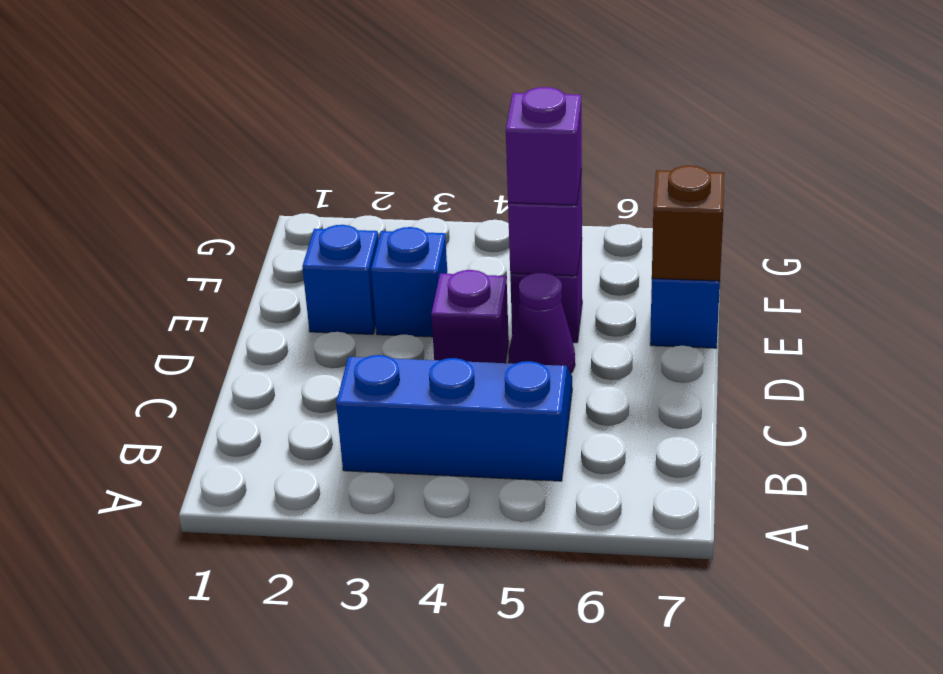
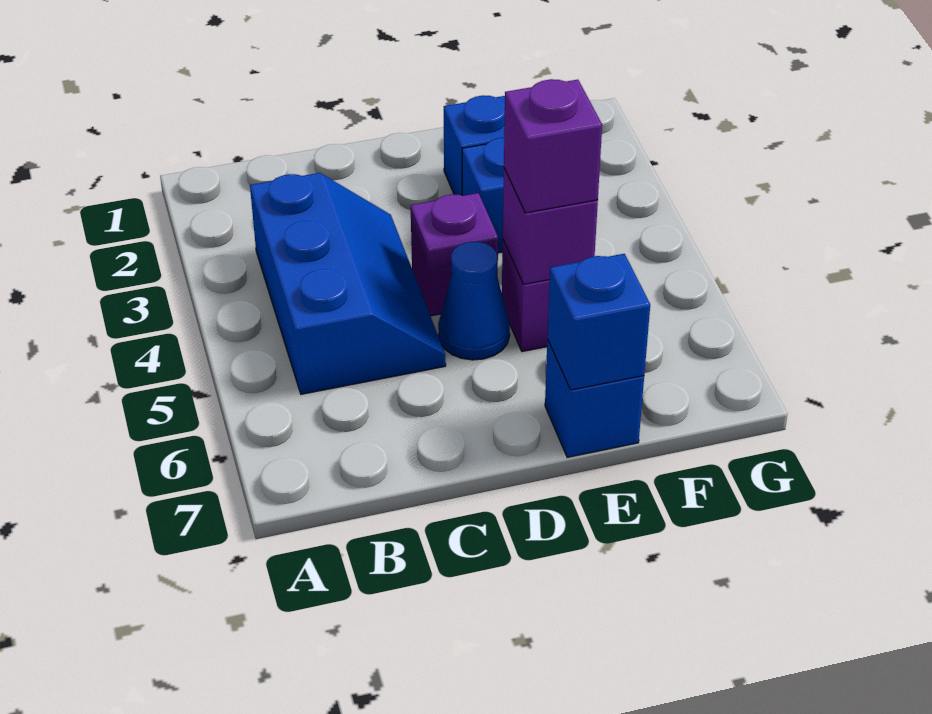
purple 1x1 cone [508,272,575,373] -> blue 1x1 cone [438,242,510,360]
brown 1x1 brick [652,166,724,281] -> blue 1x1 brick [547,254,650,390]

